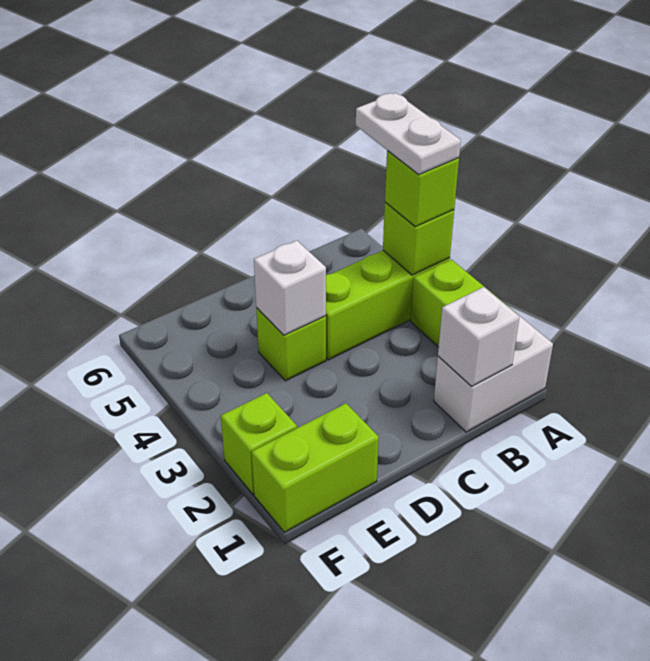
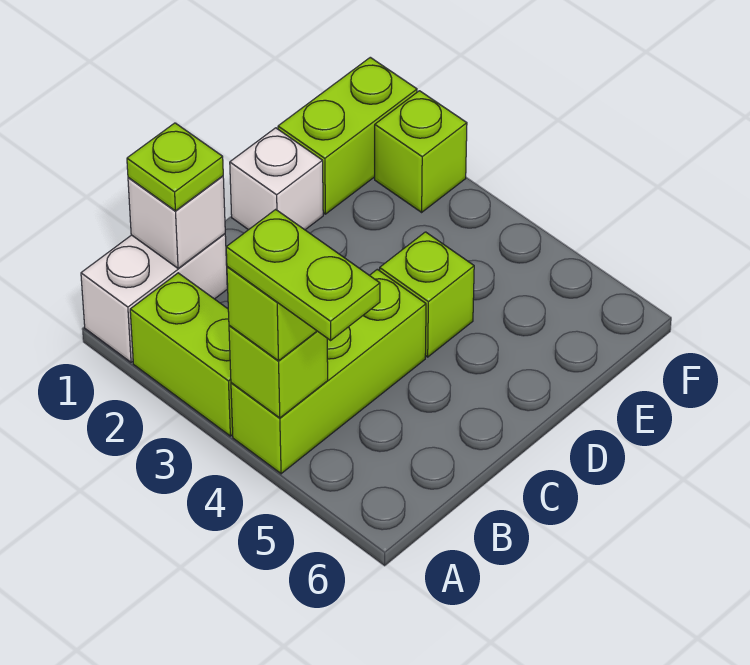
white 1x2 plate [356,93,461,174] -> lime 1x2 plate [226,209,380,340]
none -> lime 1x1 plate [127,123,223,211]
white 1x1 brick [254,240,326,335] -> white 1x1 brick moved to [230,128,323,230]

